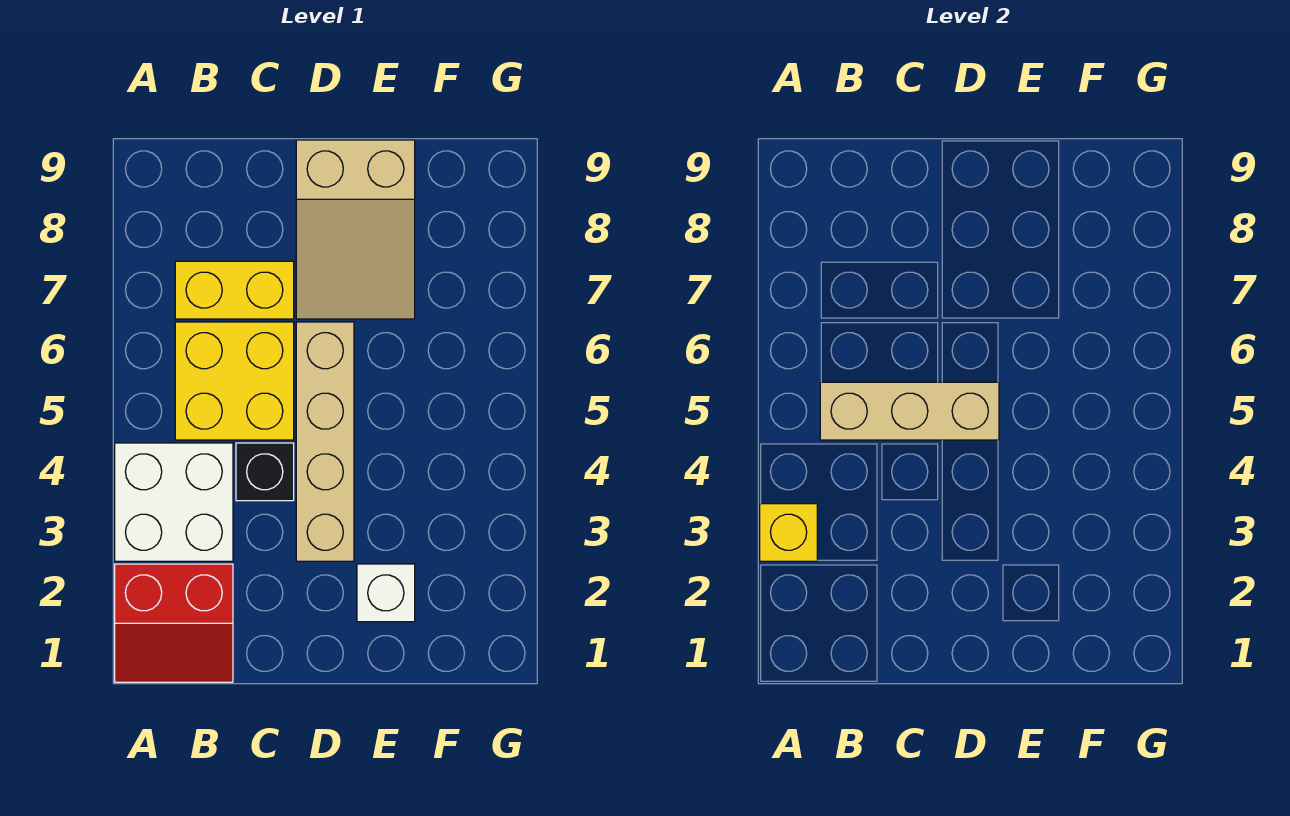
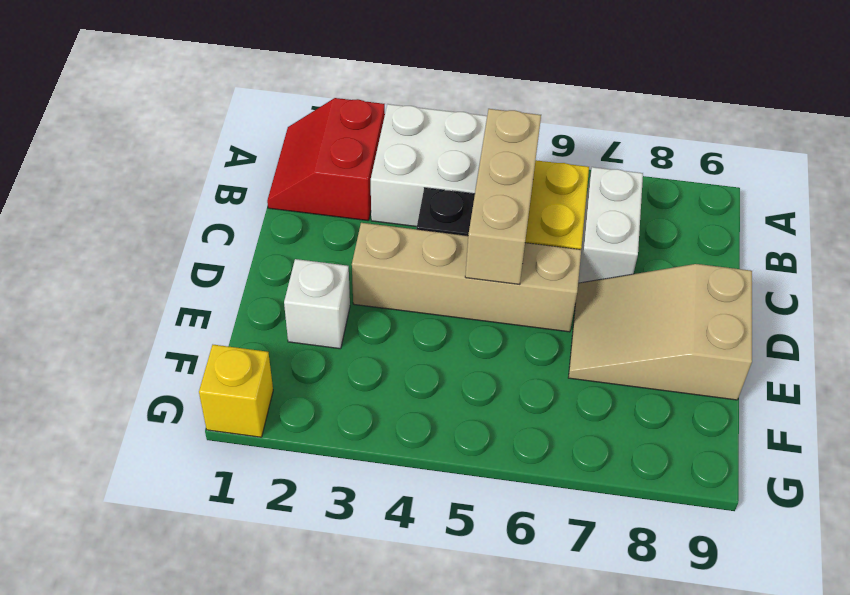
yellow 1x1 brick [760,504,817,561] -> yellow 1x1 brick moved to [199,345,273,437]
yellow 1x2 brick [175,261,294,319] -> white 1x2 brick [578,167,643,283]

